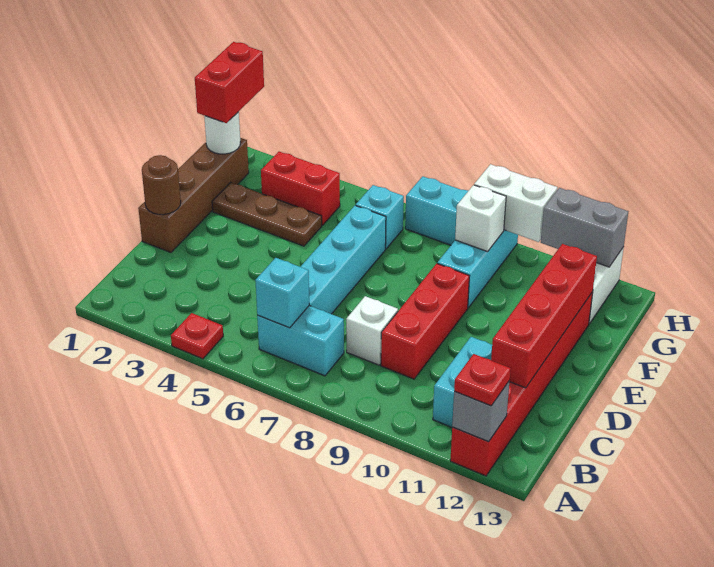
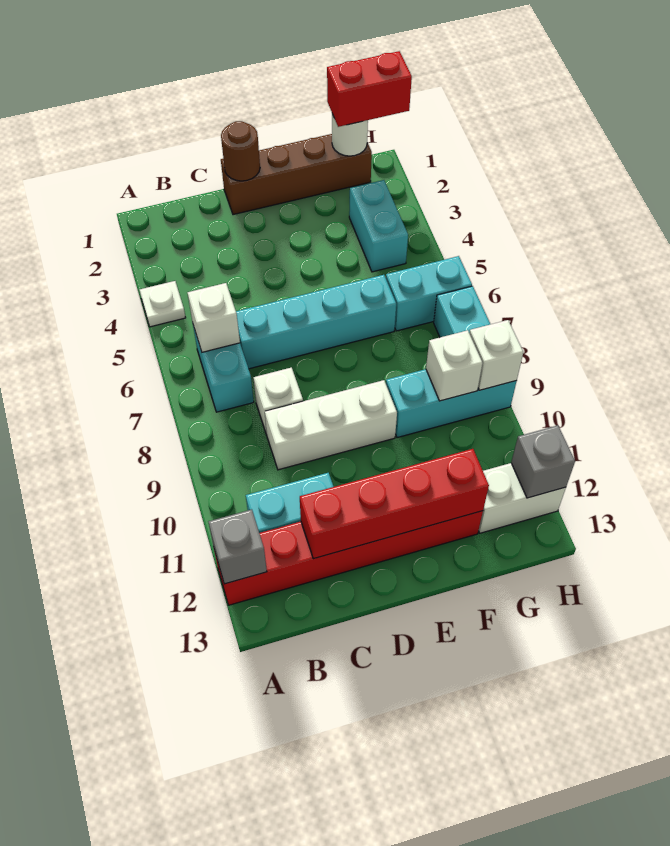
red 1x1 plate [171,313,223,359] -> white 1x1 plate [140,281,186,327]
red 1x1 plate [454,354,511,406] -> none
cyan 1x1 brick [255,258,309,328] -> white 1x1 brick [188,283,240,352]
red 1x3 brick [381,264,469,379] -> white 1x3 brick [265,380,397,470]
brown 1x3 plate [212,182,322,246] -> none
red 1x2 brick [261,152,340,225] -> cyan 1x2 brick [349,180,408,272]
cyan 1x1 brick [356,185,404,249] -> cyan 1x2 brick [386,256,472,331]
white 1x2 brick [474,164,557,242] -> white 1x1 brick [469,320,523,390]
grey 1x2 brick [541,188,628,267] -> grey 1x1 brick [511,425,575,498]

